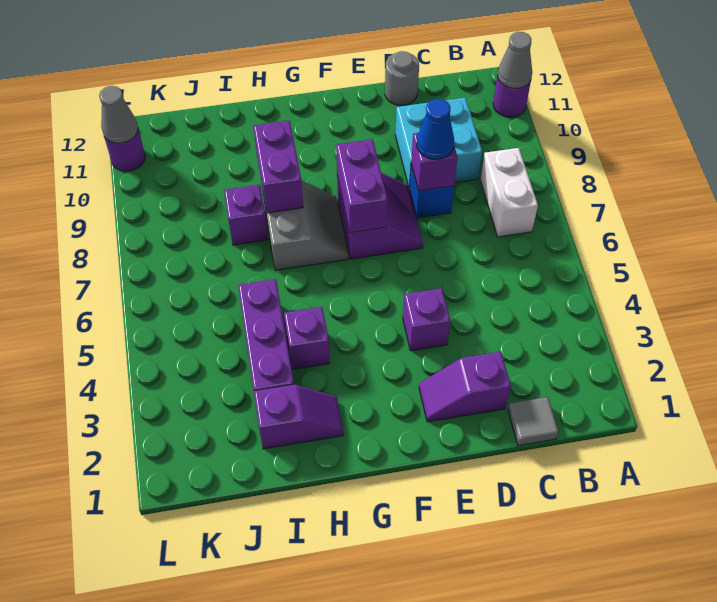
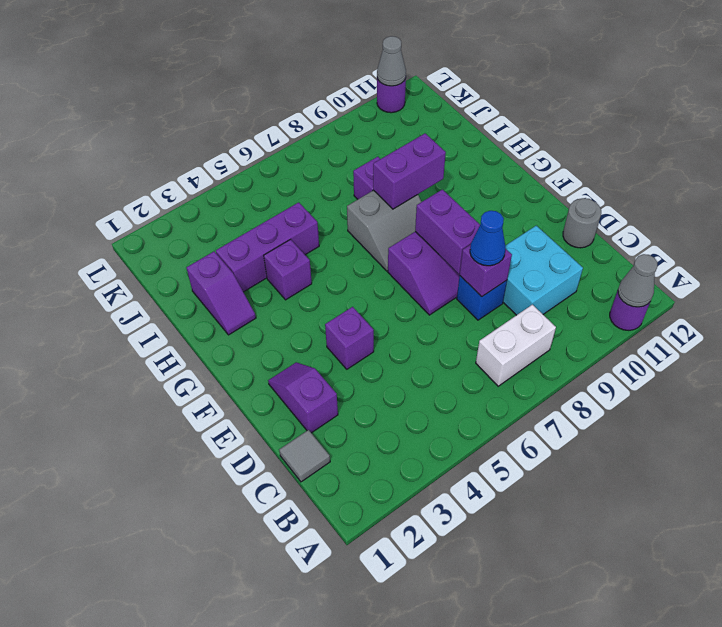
purple 1x2 brick [336,139,388,233] -> purple 1x2 brick turned to [415,190,480,274]

